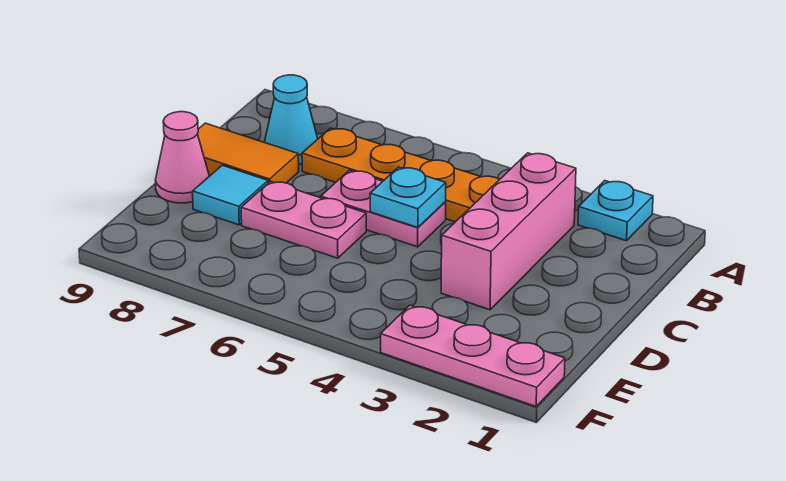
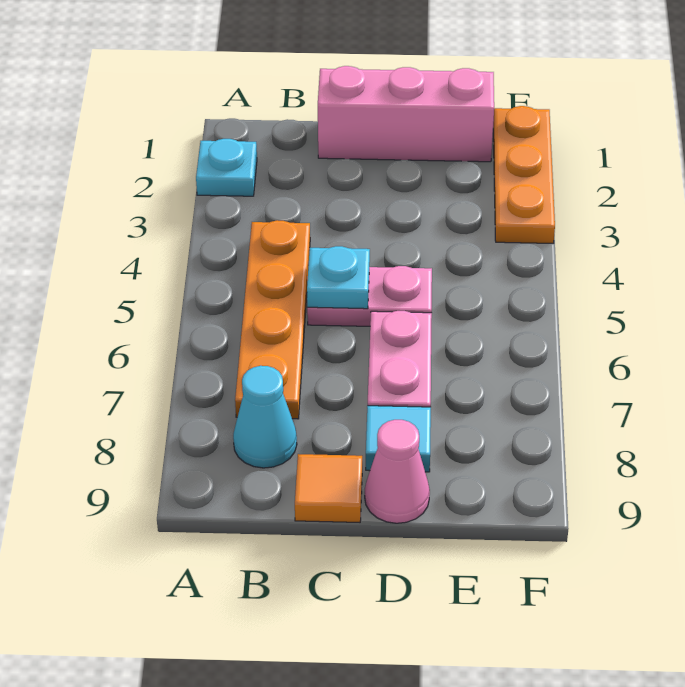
pink 1x3 brick [441,153,576,310] -> pink 1x3 brick moved to [318,66,494,162]
pink 1x2 plate [321,170,446,247] -> pink 1x2 plate turned to [307,266,432,326]
orange 1x2 tile [197,123,299,183] -> orange 1x1 tile [295,454,362,522]
pink 1x3 plate [381,305,565,406] -> orange 1x3 plate [493,106,555,244]

